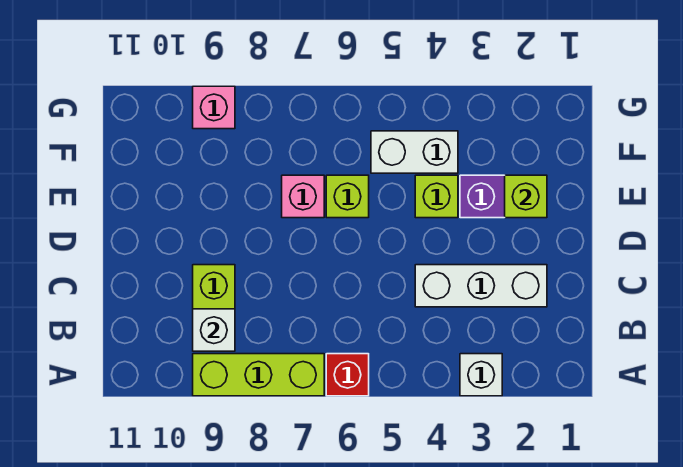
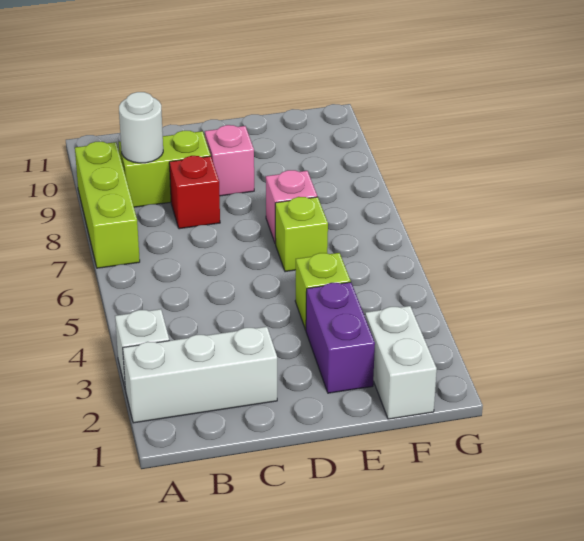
red 1x1 brick [326,354,369,396] -> red 1x1 brick moved to [169,156,220,229]
white 1x1 brick [193,309,235,351] -> white 1x1 round brick [119,92,163,163]
white 1x3 brick [415,265,547,307] -> white 1x3 brick turned to [123,327,277,423]
lime 1x1 brick [505,175,547,218] -> none
white 1x2 brick [371,131,458,173] -> white 1x2 brick moved to [365,306,437,419]
pink 1x1 brick [193,86,235,129] -> pink 1x1 brick moved to [205,125,254,196]

